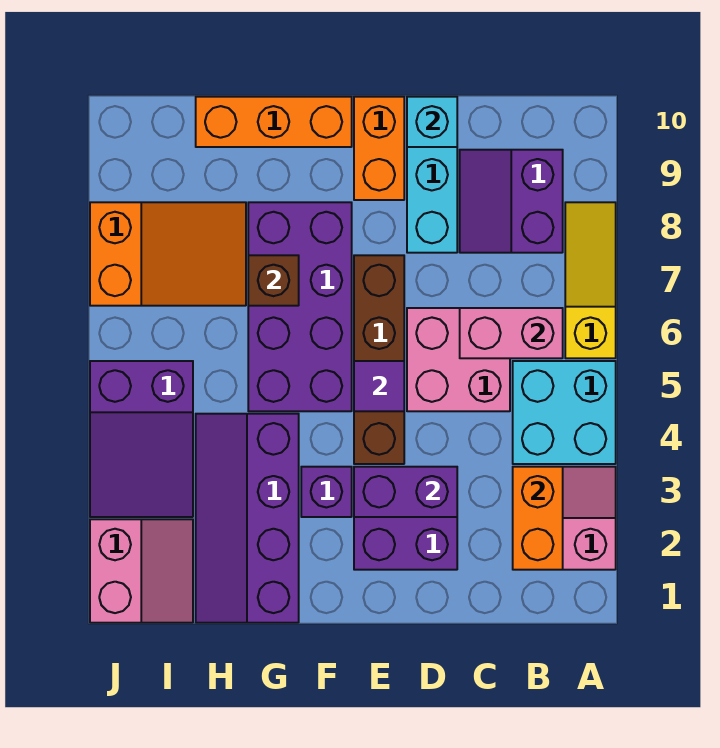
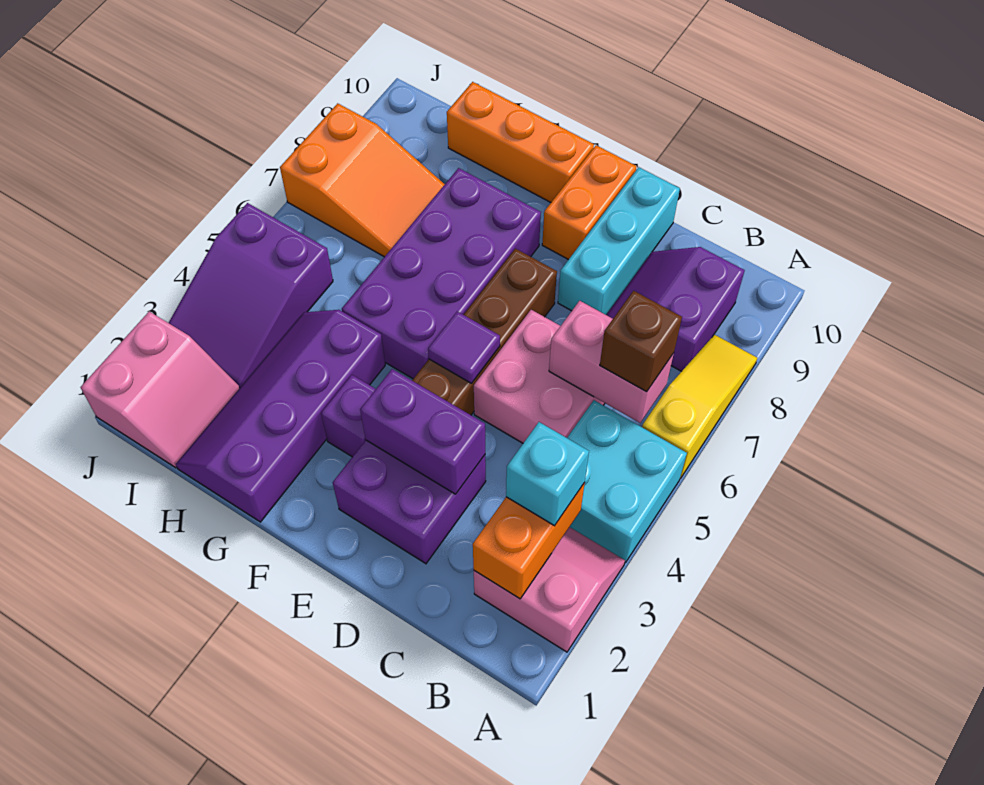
cyan 1x1 brick [407,97,457,147] -> cyan 1x1 brick moved to [506,422,589,526]
brown 1x1 brick [248,255,299,306] -> brown 1x1 brick moved to [600,291,682,392]

